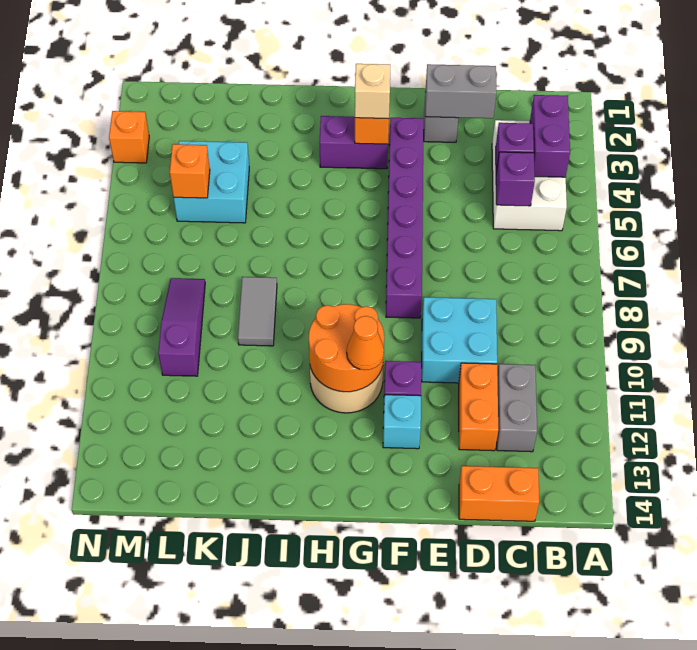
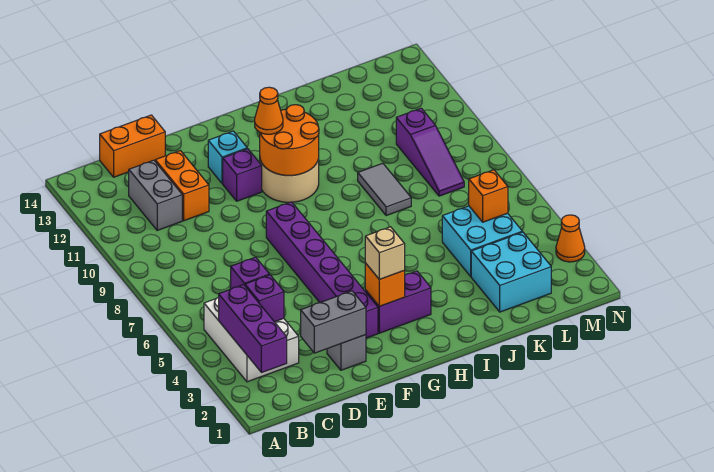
purple 1x2 brick [530,95,570,177] -> purple 1x3 brick [219,285,287,373]
cyan 2x2 brick [422,297,497,383] -> cyan 2x2 brick moved to [471,232,551,312]
orange 1x1 brick [109,111,149,163] -> orange 1x1 cone [556,215,585,262]

